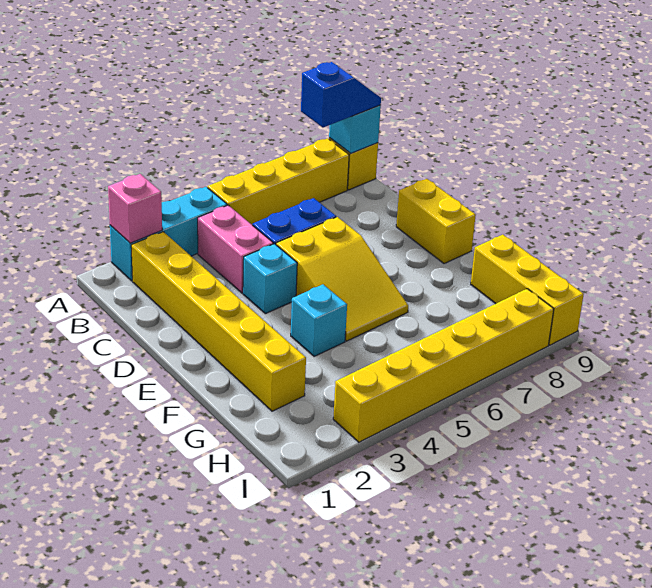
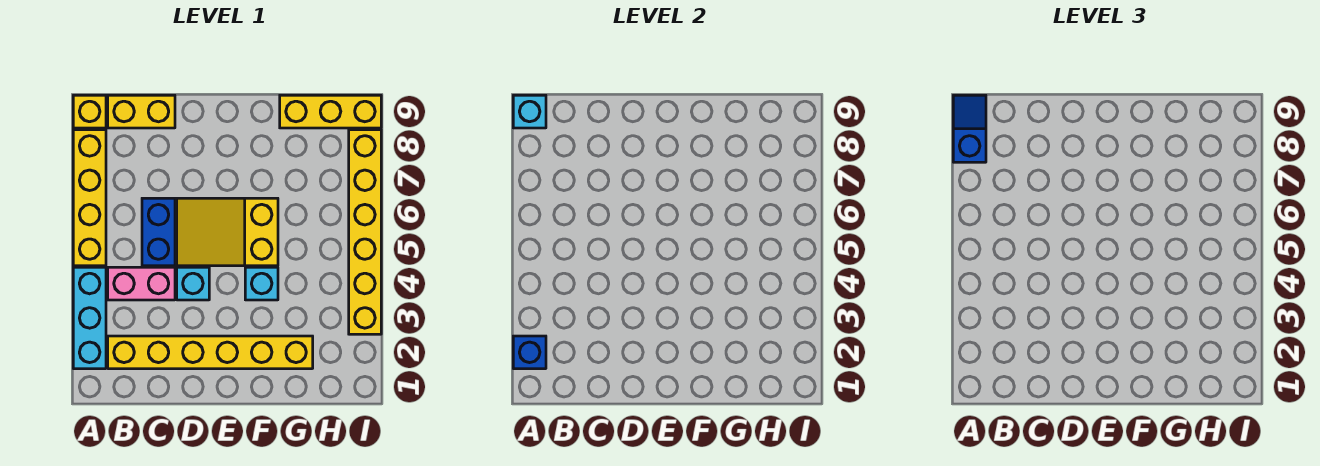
pink 1x1 brick [108,174,162,243] -> blue 1x1 brick [513,336,546,369]
yellow 2x3 slope [276,217,408,341] -> yellow 2x3 slope turned to [177,198,278,266]
yellow 1x2 brick [396,179,476,264] -> yellow 1x2 brick moved to [108,95,175,128]

